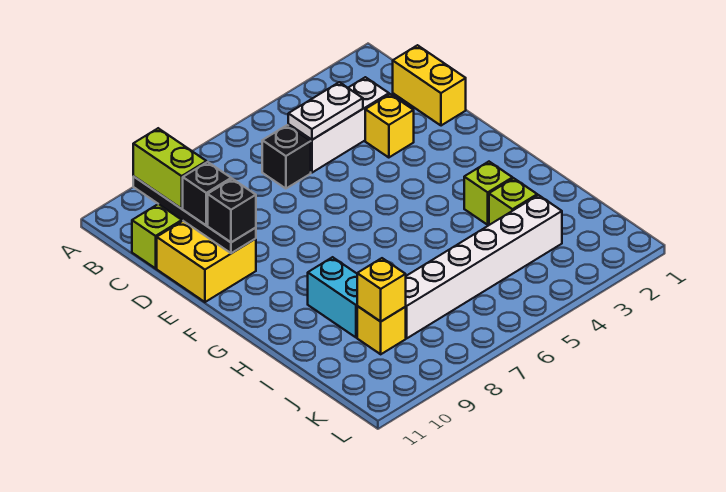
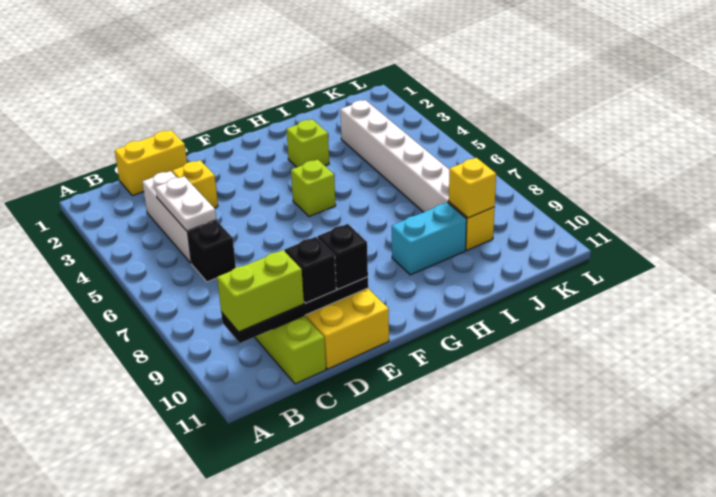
lime 1x1 brick [489,178,537,225] -> lime 1x1 brick moved to [291,160,336,216]

